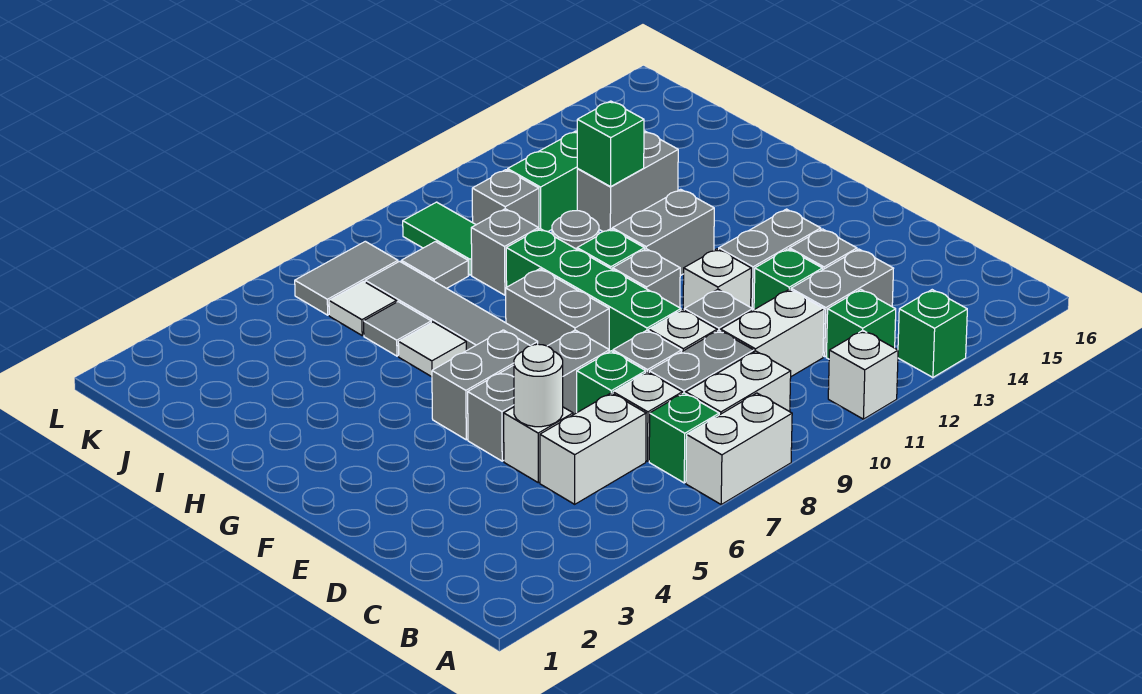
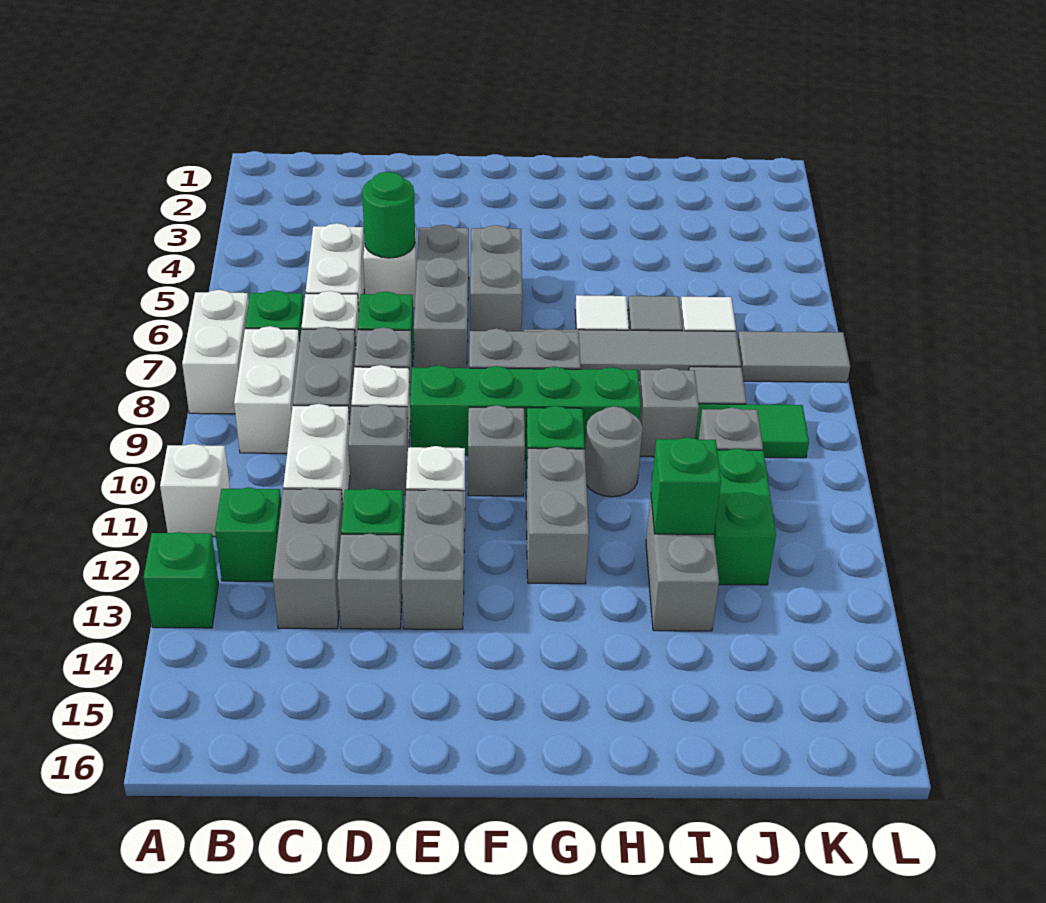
white 1x1 round brick [514,344,563,427] -> green 1x1 round brick [362,172,415,258]
grey 1x2 tile [295,241,398,315] -> grey 1x2 tile turned to [738,331,850,382]

